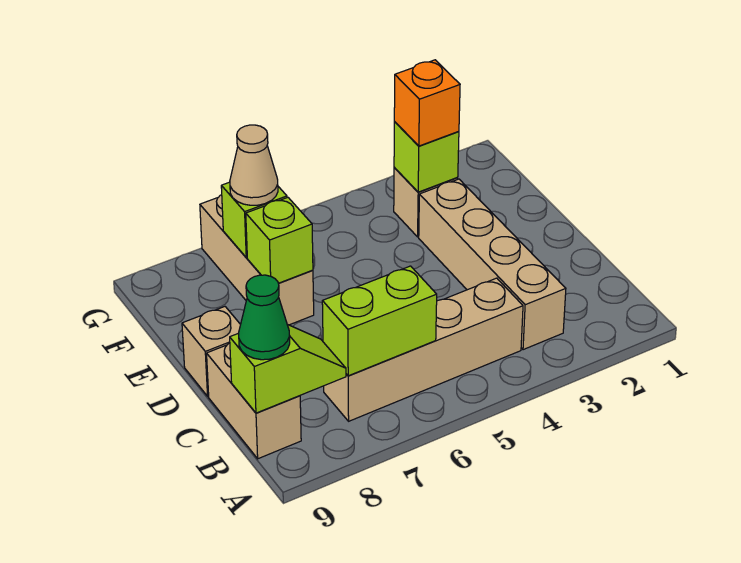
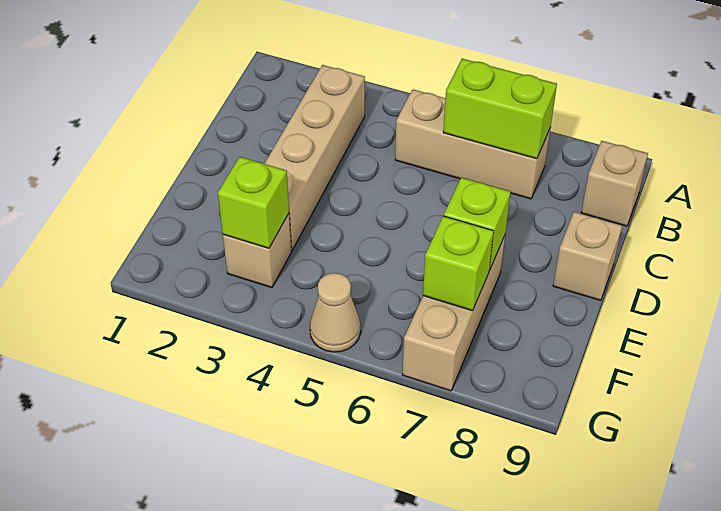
tan 1x4 brick [324,278,523,421] -> tan 1x3 brick [395,89,550,199]
lime 1x2 slope [230,325,346,413] -> none
tan 1x2 brick [207,343,301,459] -> tan 1x1 brick [581,141,648,226]
green 1x1 cone [239,275,290,360] -> none
orange 1x1 brick [394,60,460,146] -> none
tan 1x1 cone [230,125,278,205] -> tan 1x1 cone moved to [310,273,361,352]

